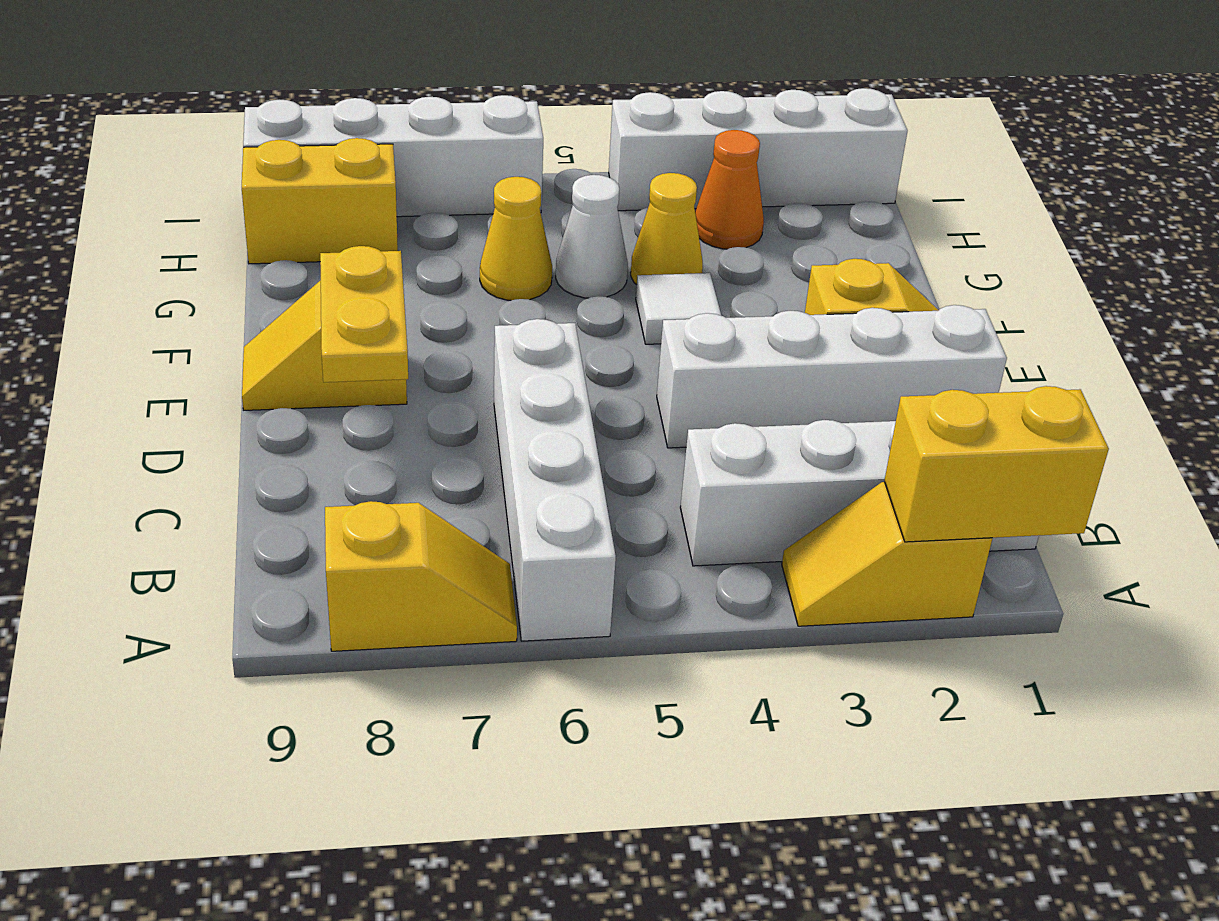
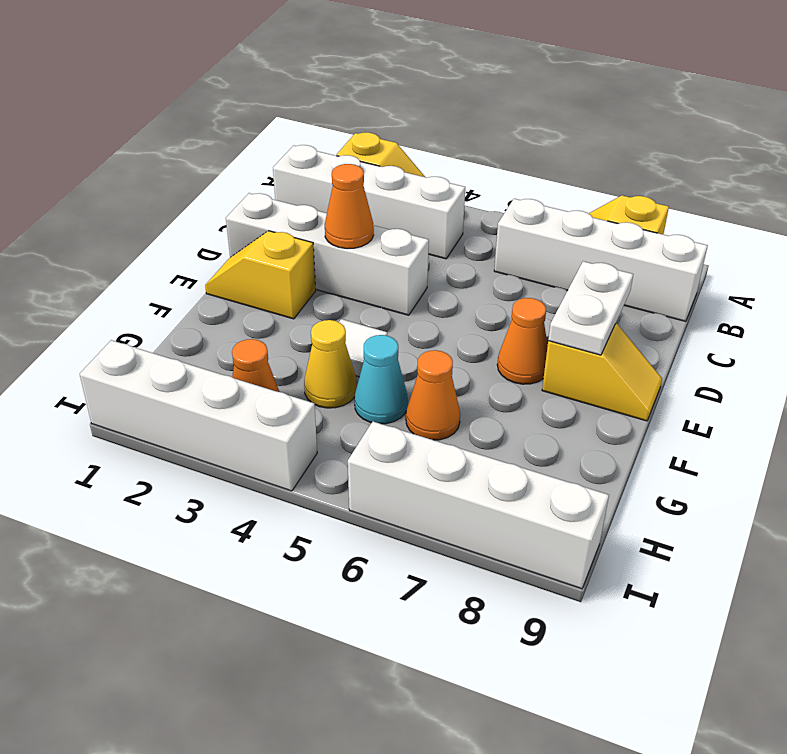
yellow 1x2 brick [884,386,1109,542] -> none
white 1x4 brick [494,319,616,641] -> white 1x4 brick turned to [494,199,708,321]
none -> orange 1x1 cone [325,164,374,249]
yellow 1x2 plate [320,246,408,382] -> white 1x2 plate [548,261,633,355]
none -> orange 1x1 cone [497,298,548,384]
white 1x1 cone [556,175,628,298] -> cyan 1x1 cone [355,335,408,424]
yellow 1x1 cone [480,177,552,301] -> orange 1x1 cone [406,350,460,440]
yellow 1x2 brick [242,138,398,264] -> none

